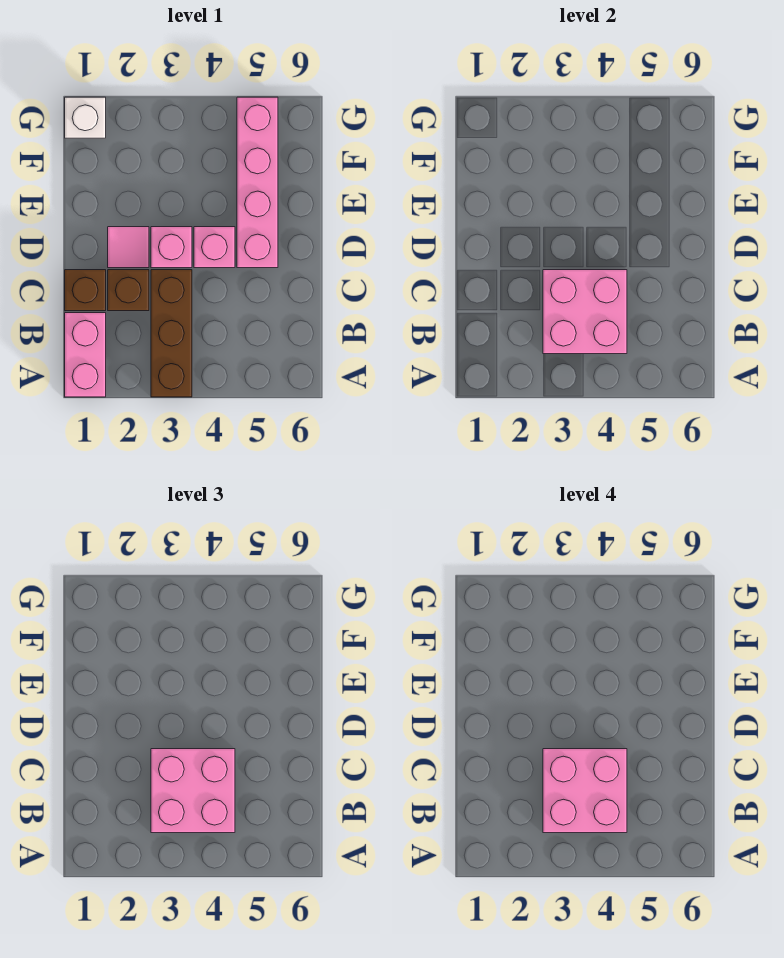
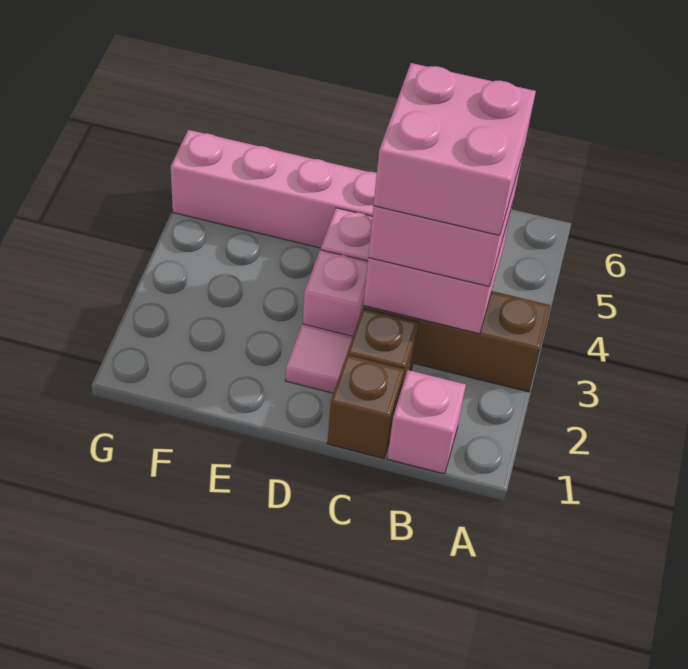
pink 1x2 brick [65,313,106,397] -> pink 1x1 brick [387,370,466,474]
white 1x1 brick [65,97,106,138] -> none

